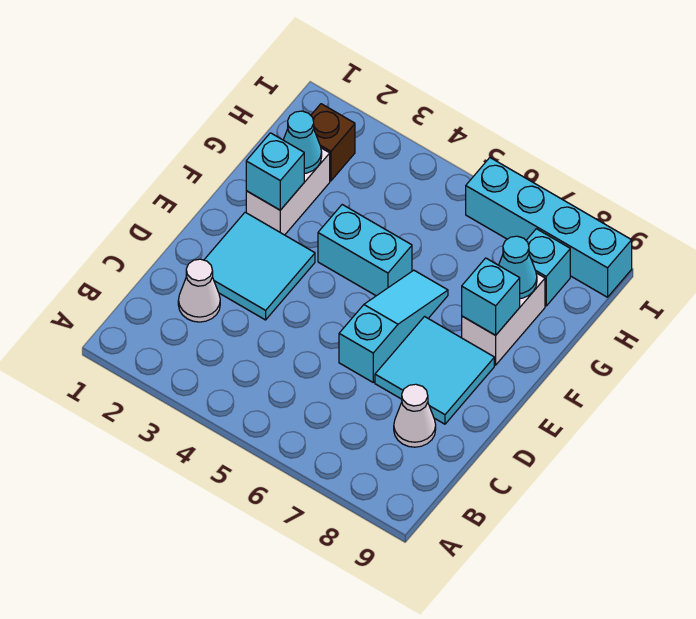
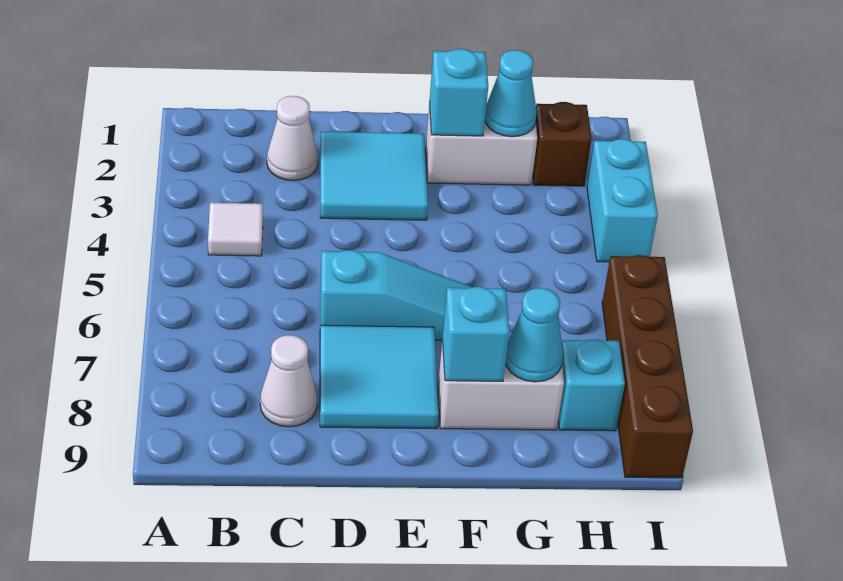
none -> white 1x1 tile [208,203,263,256]
cyan 1x2 brick [318,205,412,296] -> cyan 1x2 brick moved to [587,139,658,262]
cyan 1x4 brick [466,158,632,297] -> brown 1x4 brick [602,255,693,478]

